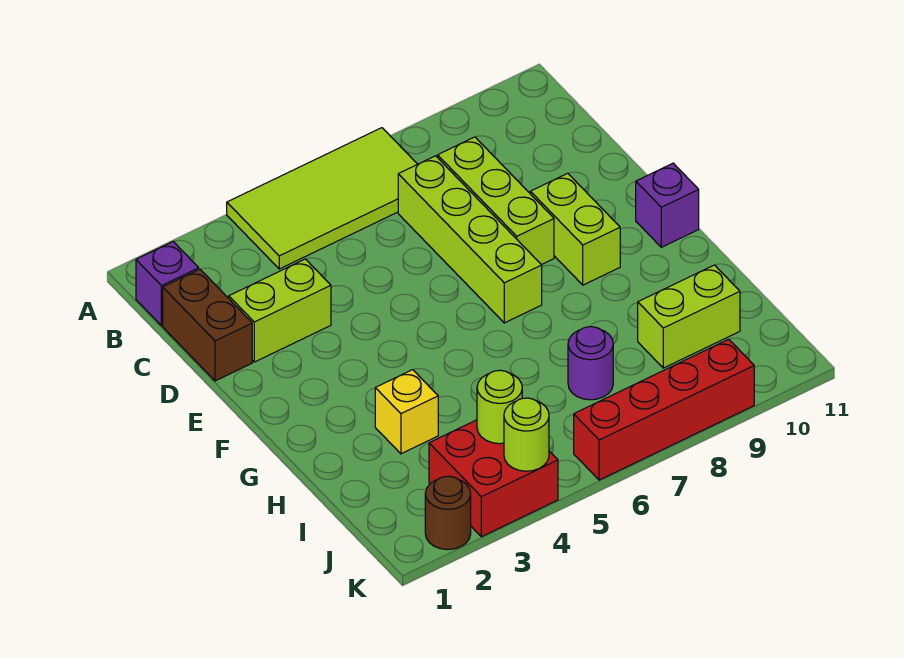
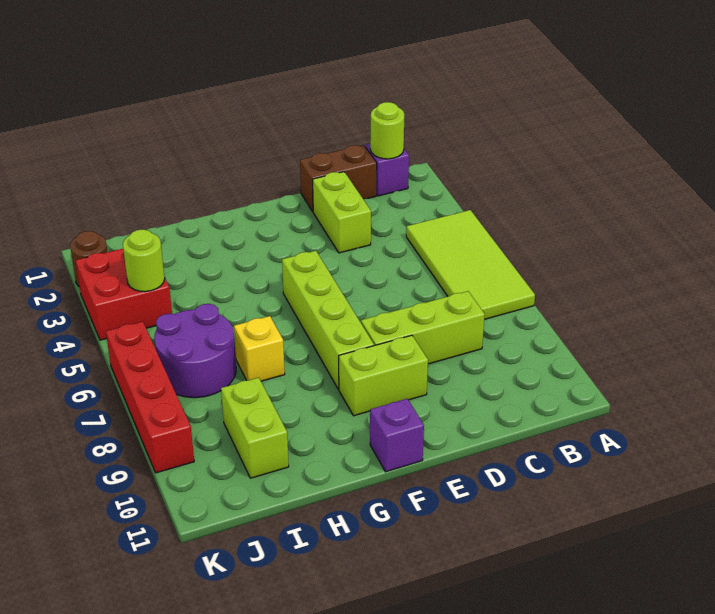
lime 1x4 brick [398,156,542,323] -> lime 1x4 brick turned to [282,251,374,389]
yellow 1x1 brick [375,370,438,454] -> yellow 1x1 brick moved to [234,316,285,381]
purple 1x1 round brick [568,327,613,400] -> purple 2x2 round brick [154,304,236,398]
lime 1x1 round brick [504,398,549,471] -> lime 1x1 round brick moved to [370,102,404,159]

